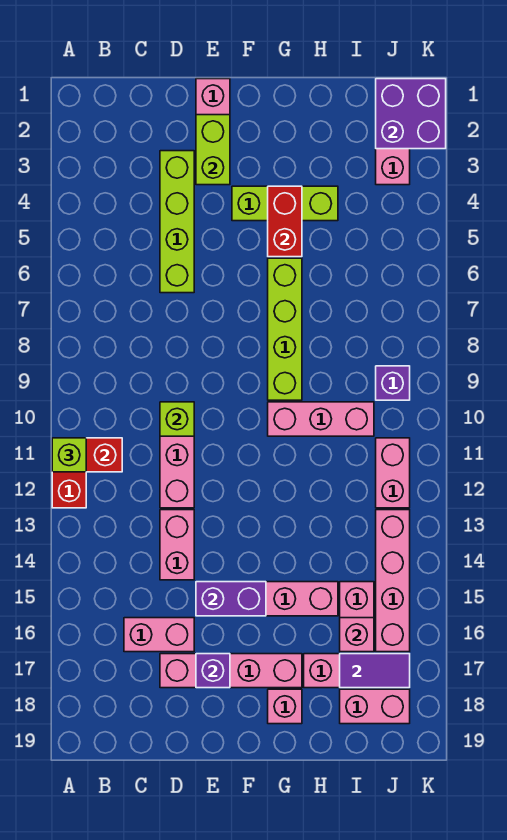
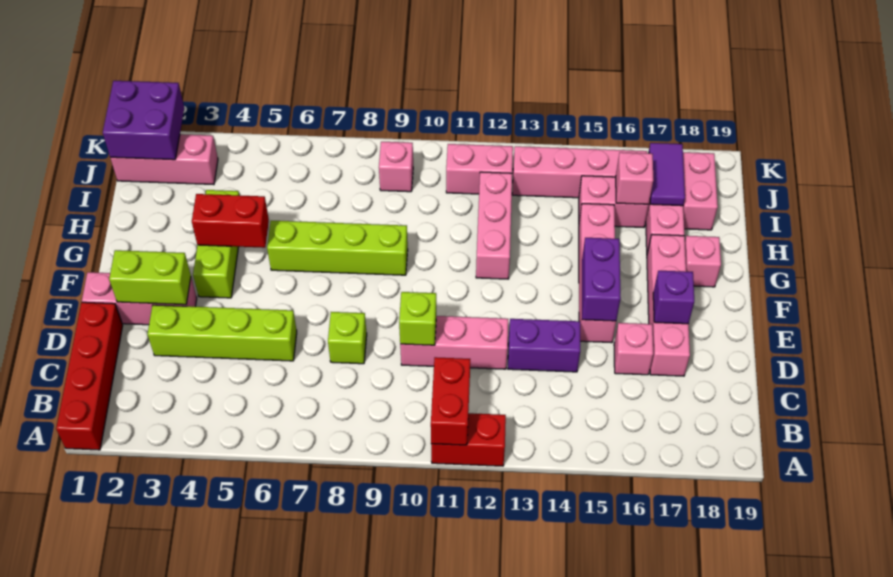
none -> red 1x4 brick [56,302,123,450]
lime 1x1 brick [52,438,86,472] -> lime 1x1 brick moved to [328,312,367,364]
pink 1x2 brick [124,618,194,652] -> pink 1x1 brick [614,323,653,375]
pink 1x2 brick [160,510,194,580] -> purple 1x2 brick [508,319,580,372]
pink 1x3 brick [268,402,374,436] -> pink 1x3 brick moved to [476,172,512,279]
purple 1x1 brick [376,366,410,400] -> pink 1x1 brick [379,142,413,192]

